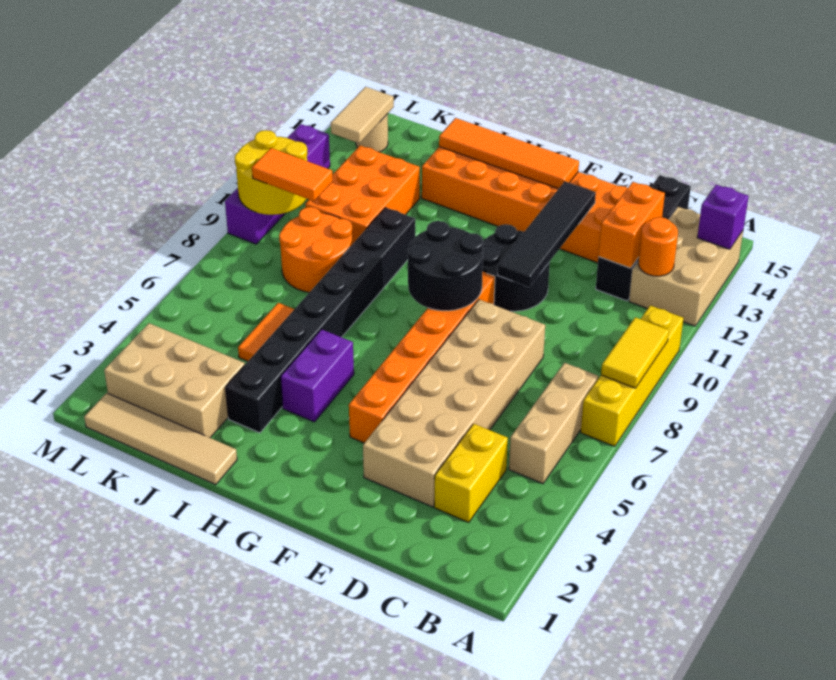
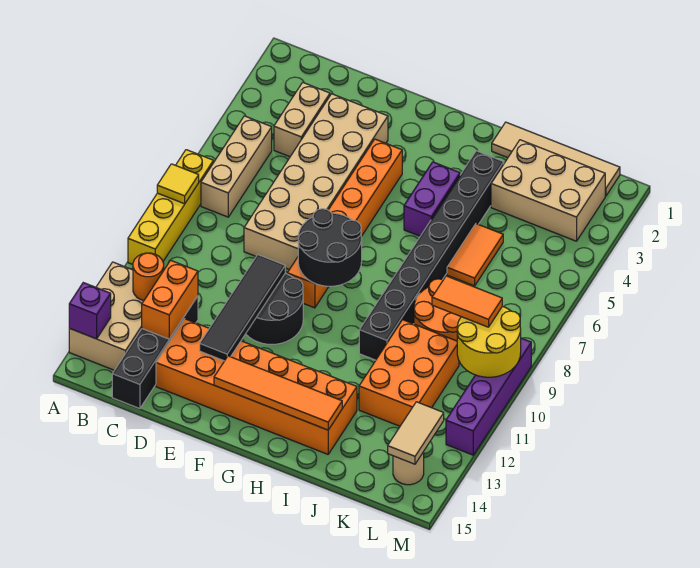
yellow 1x2 tile [601,317,669,388] -> yellow 1x1 tile [157,164,199,204]
yellow 1x2 brick [434,424,508,522] -> tan 1x2 brick [274,82,330,157]

